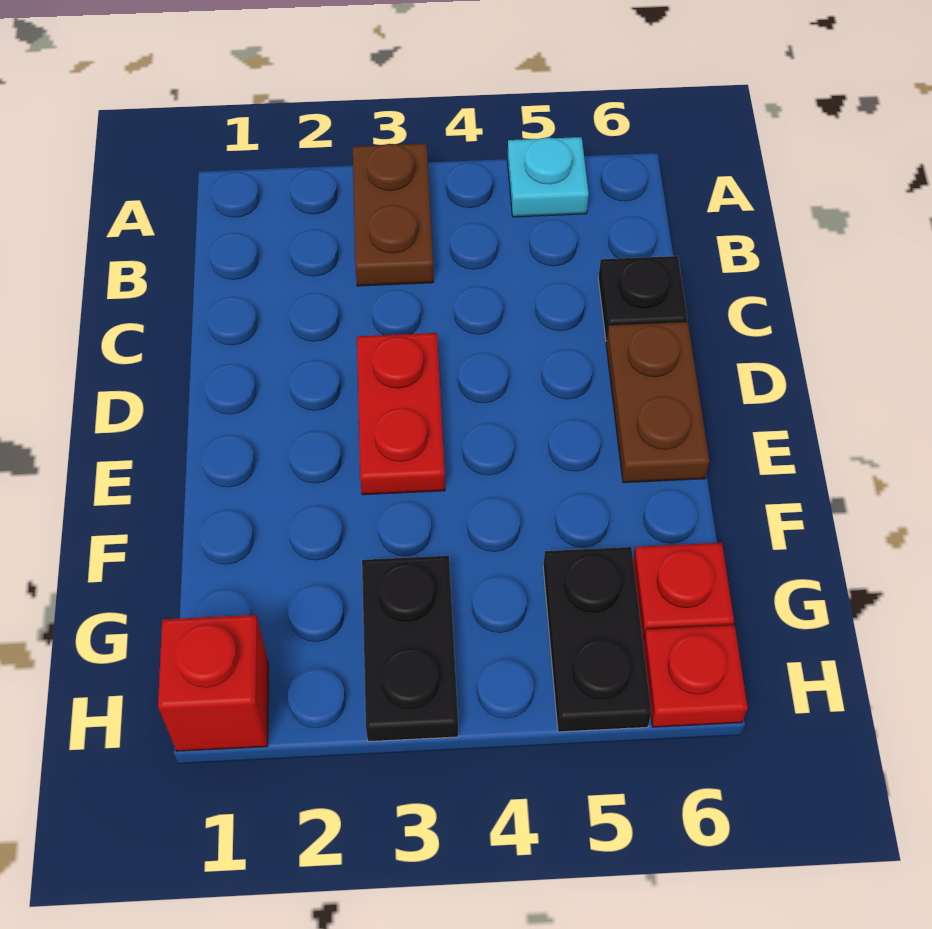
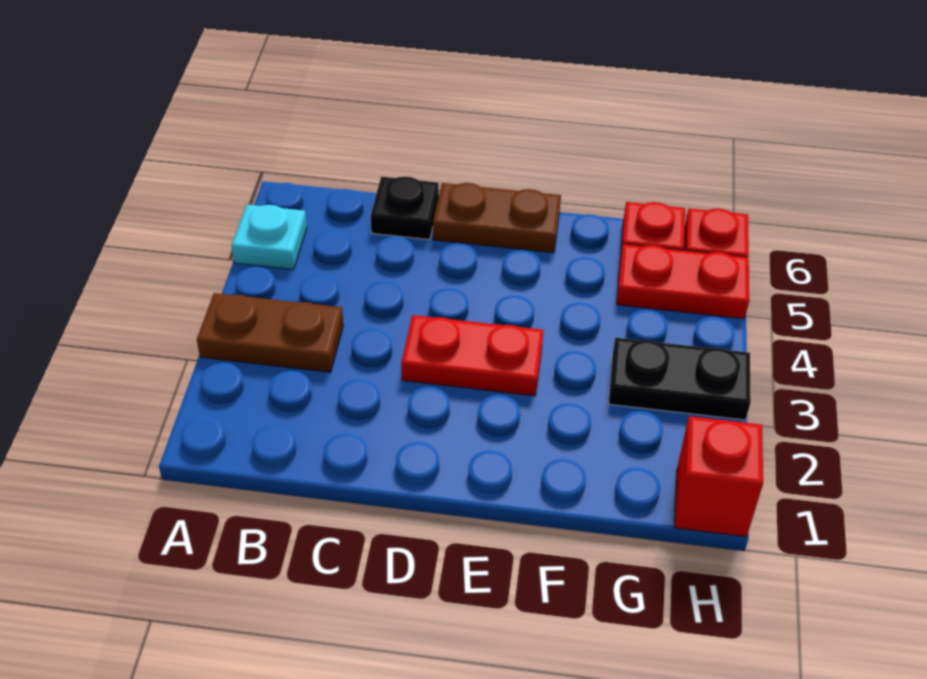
black 1x2 plate [543,547,651,732] -> red 1x2 plate [617,244,749,319]

